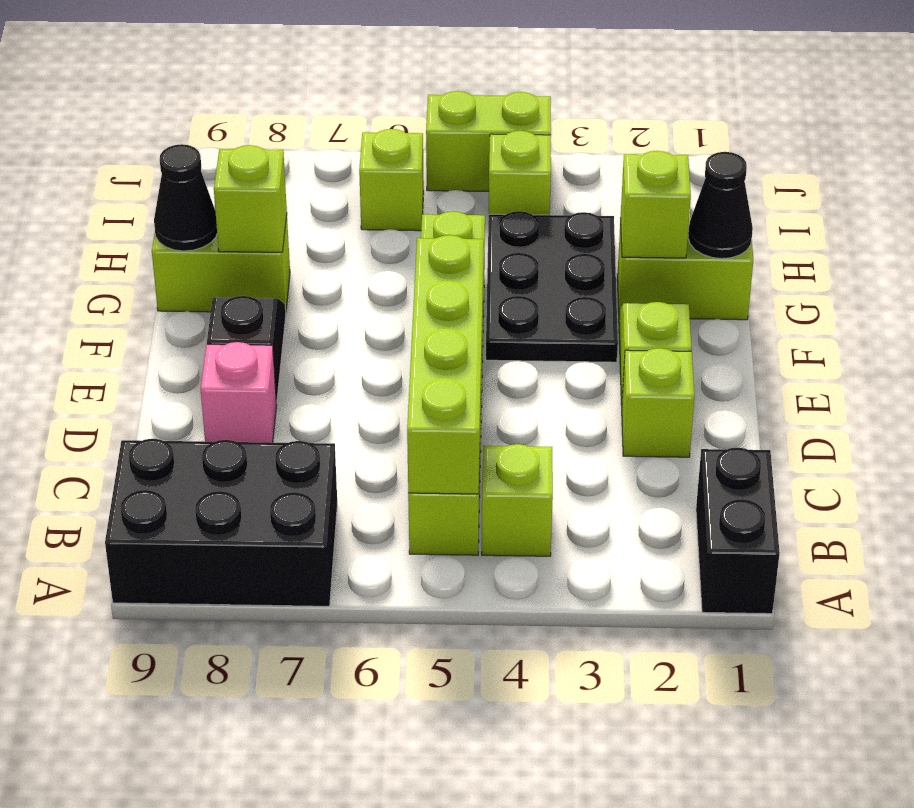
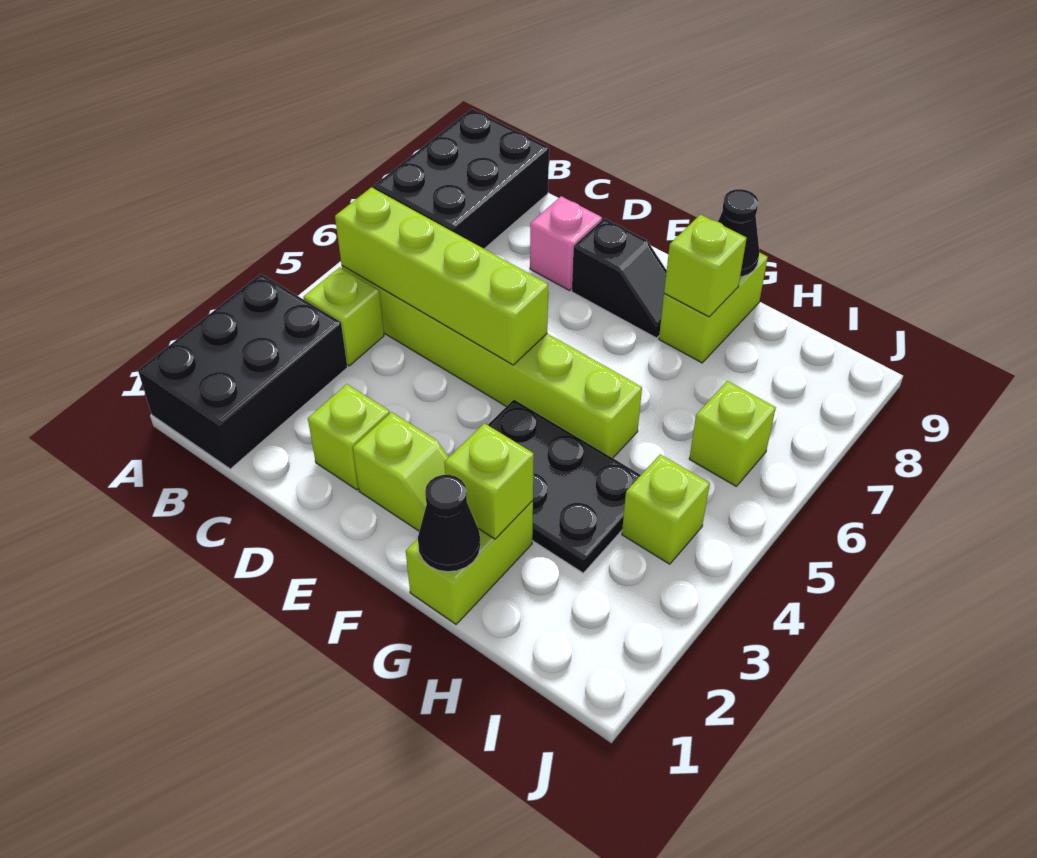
black 1x2 brick [696,448,780,614] -> black 2x3 brick [138,274,347,469]
lime 1x2 brick [426,91,551,191] -> none

